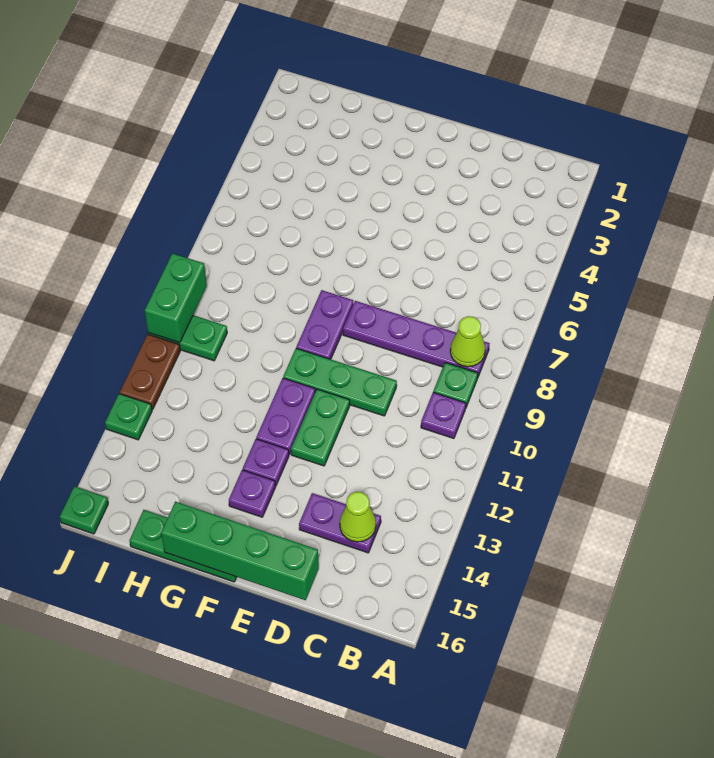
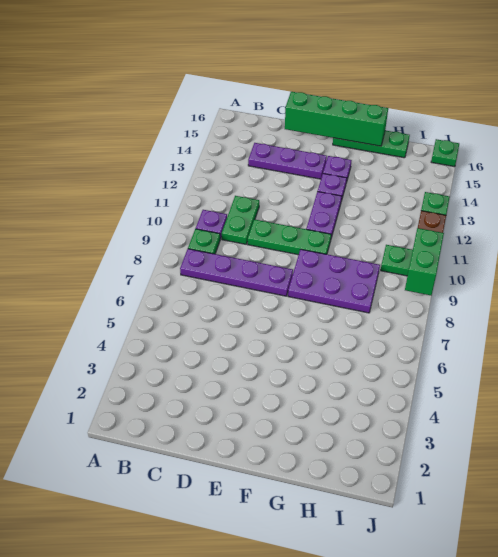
lime 1x1 cone [450,316,485,367] -> none
purple 1x2 plate [299,493,381,553] -> purple 1x3 plate [248,143,327,179]
lime 1x1 cone [340,492,376,542] -> none
green 1x2 plate [291,389,350,466] -> green 1x2 plate moved to [222,196,259,244]
purple 1x2 plate [296,290,353,359] -> purple 2x3 plate [288,249,380,313]

